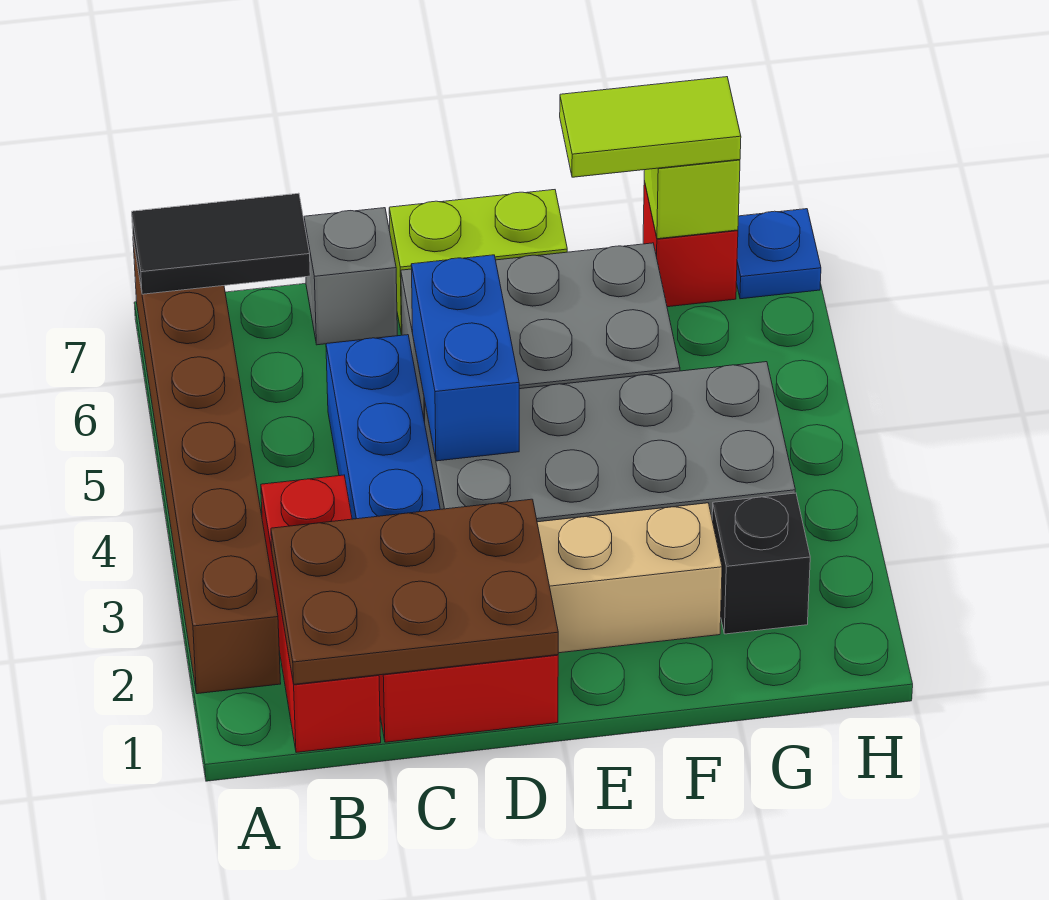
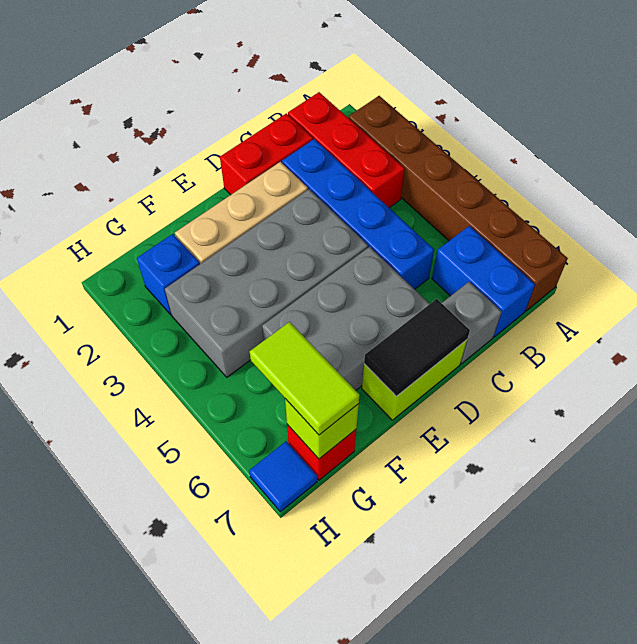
black 1x2 tile [132,193,310,294] -> black 1x2 tile moved to [364,299,470,396]
brown 2x3 plate [271,499,558,684] -> none
blue 1x2 brick [411,255,519,461] -> blue 1x2 brick moved to [432,226,535,337]
lime 1x2 tile [560,77,741,177] -> lime 1x2 tile turned to [250,322,360,435]
black 1x1 brick [712,493,810,634] -> blue 1x1 brick [137,234,200,315]
blue 1x1 plate [736,209,821,299] -> blue 1x1 tile [249,441,317,512]

